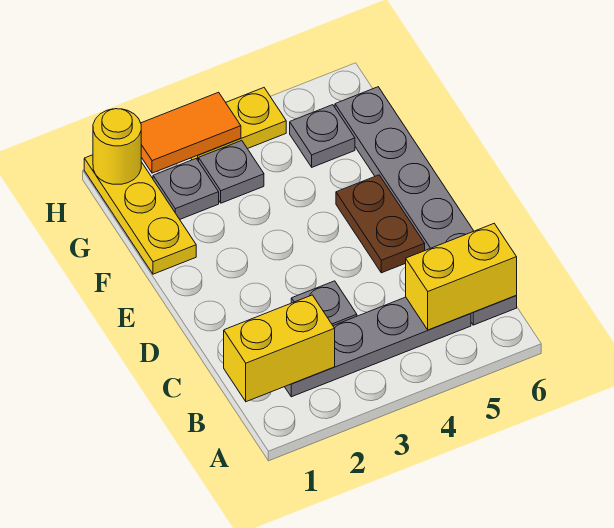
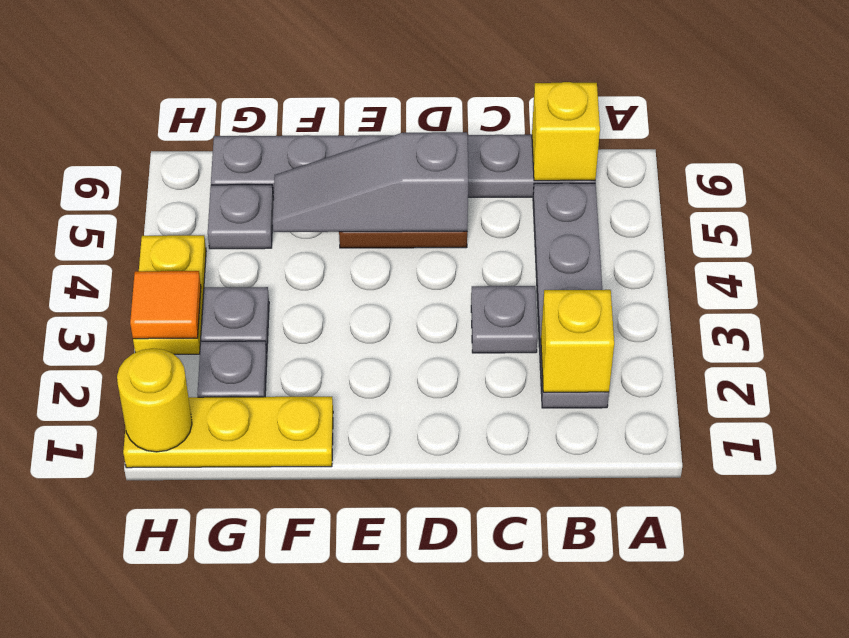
yellow 1x2 brick [224,295,335,402] -> yellow 1x1 brick [541,290,614,392]
yellow 1x2 brick [406,224,517,330] -> yellow 1x1 brick [532,82,600,181]
none -> grey 1x3 slope [273,132,468,232]
orange 1x2 tile [141,92,241,173] -> orange 1x1 tile [130,271,201,339]

